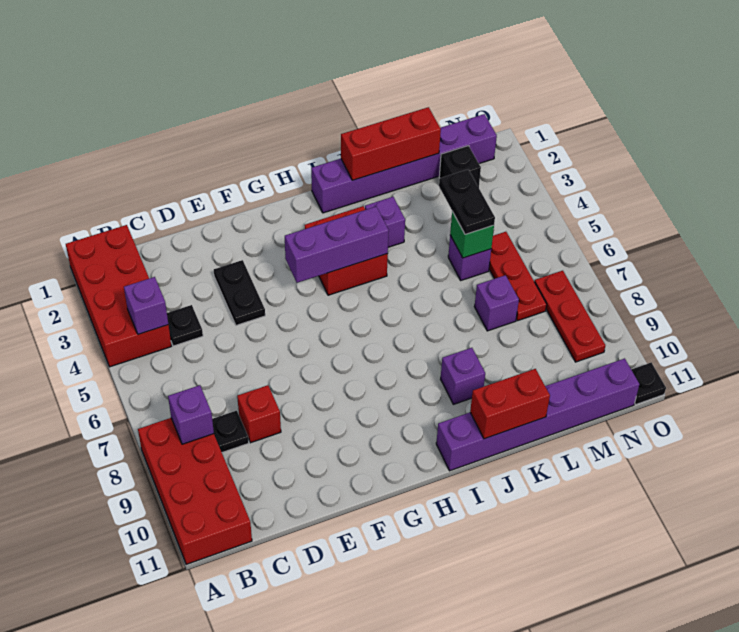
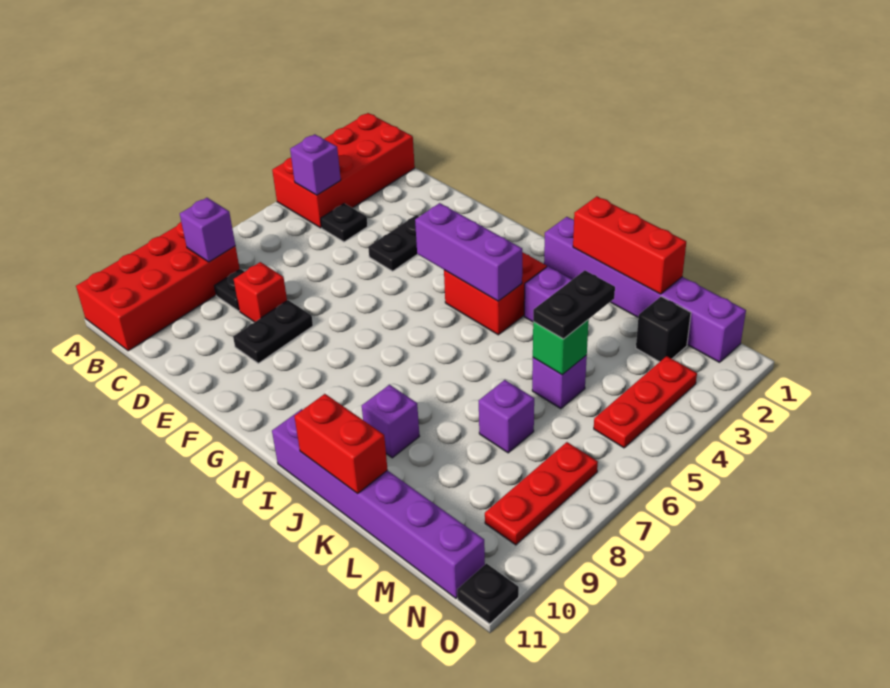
none -> black 1x2 plate [233,300,313,363]
red 1x3 plate [489,232,547,321] -> red 1x3 plate moved to [594,356,697,448]

